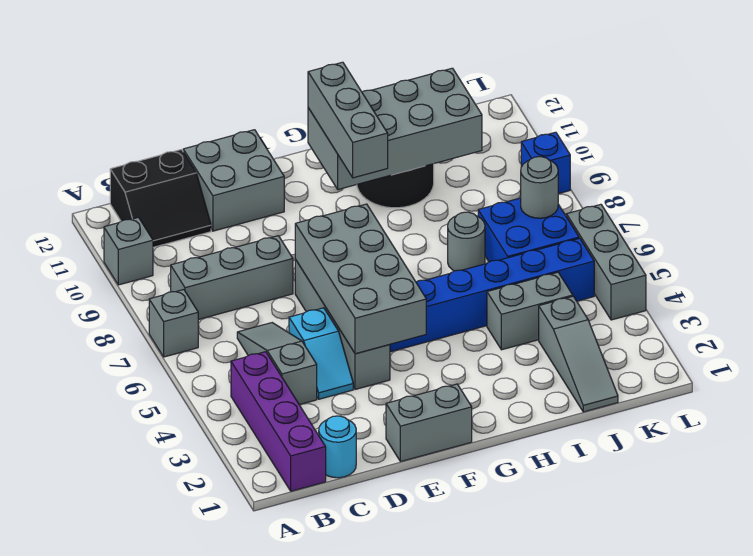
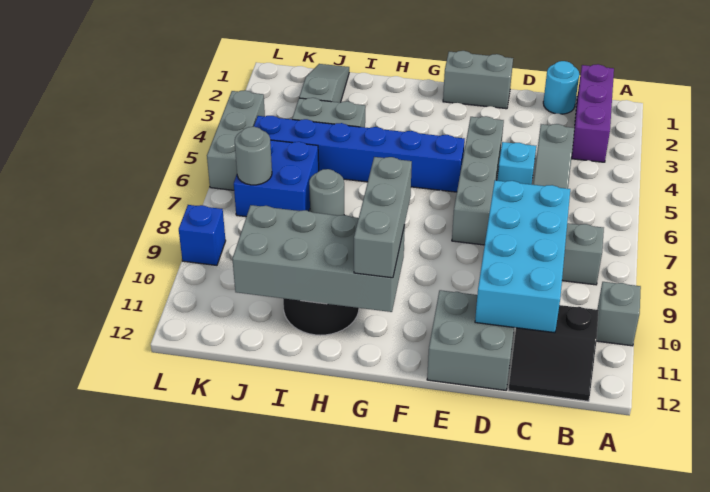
grey 1x1 brick [149,290,198,357] -> none
purple 1x4 brick [231,352,326,491] -> purple 1x3 brick [572,64,614,162]
black 2x2 slope [110,150,211,247] -> black 2x2 slope turned to [508,305,599,401]
none -> cyan 2x4 brick [475,180,570,333]
grey 2x4 brick [295,204,426,354] -> none

